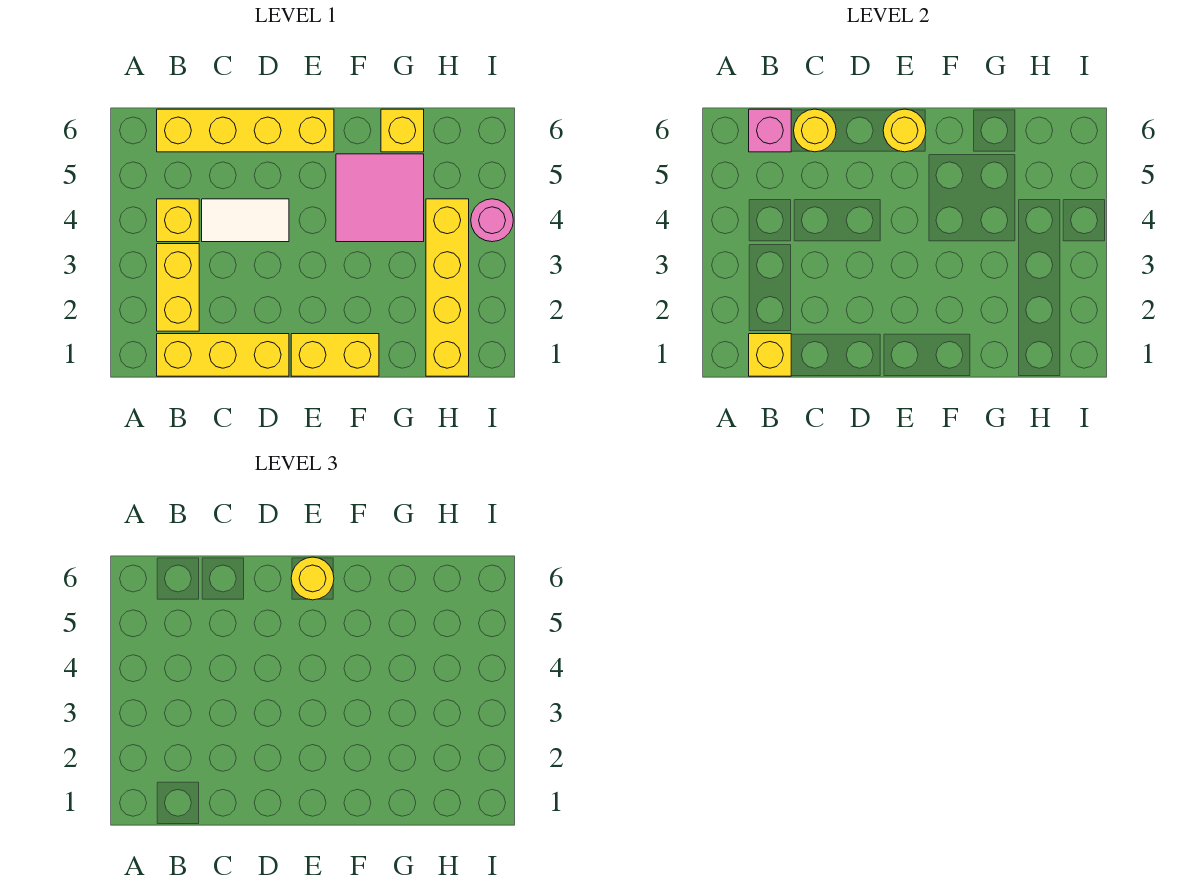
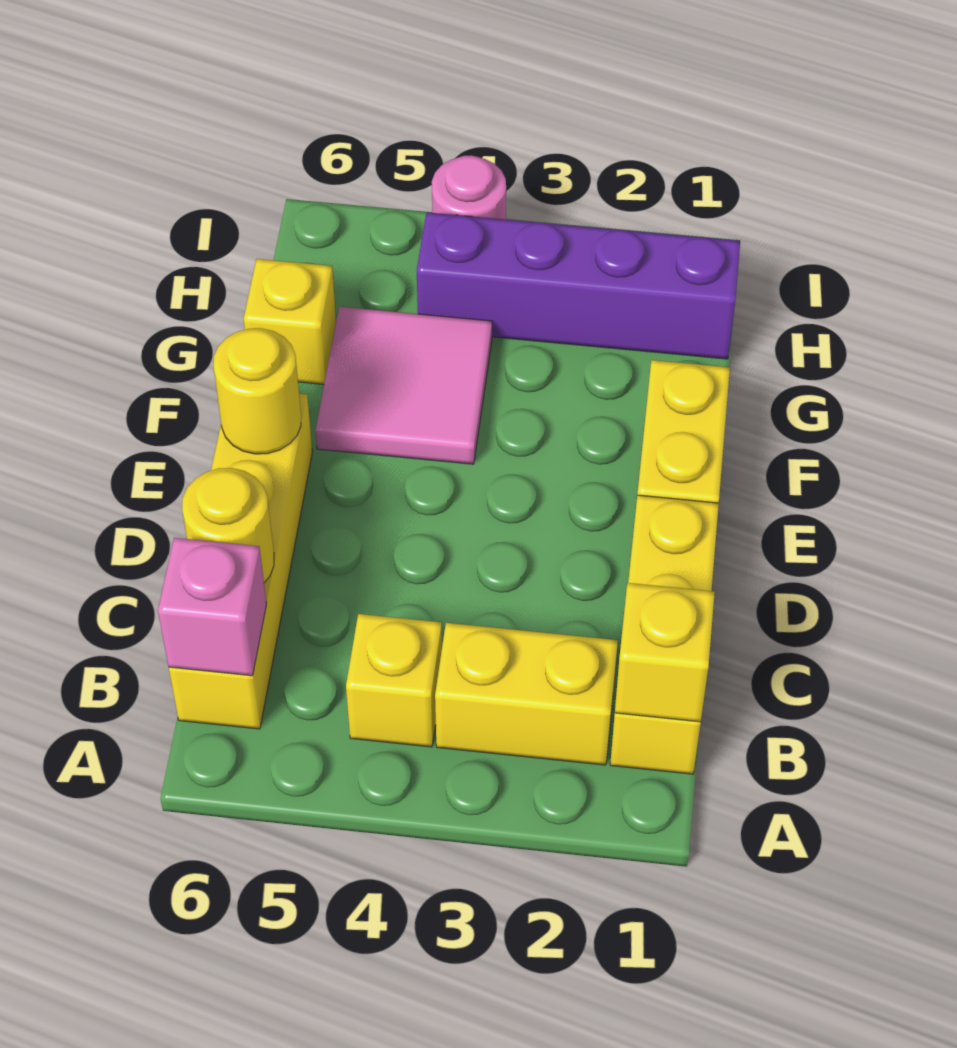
white 1x2 tile [202,199,289,242] -> none
yellow 1x1 round brick [291,557,334,600] -> none
yellow 1x4 brick [426,199,469,376] -> purple 1x4 brick [417,212,740,359]

